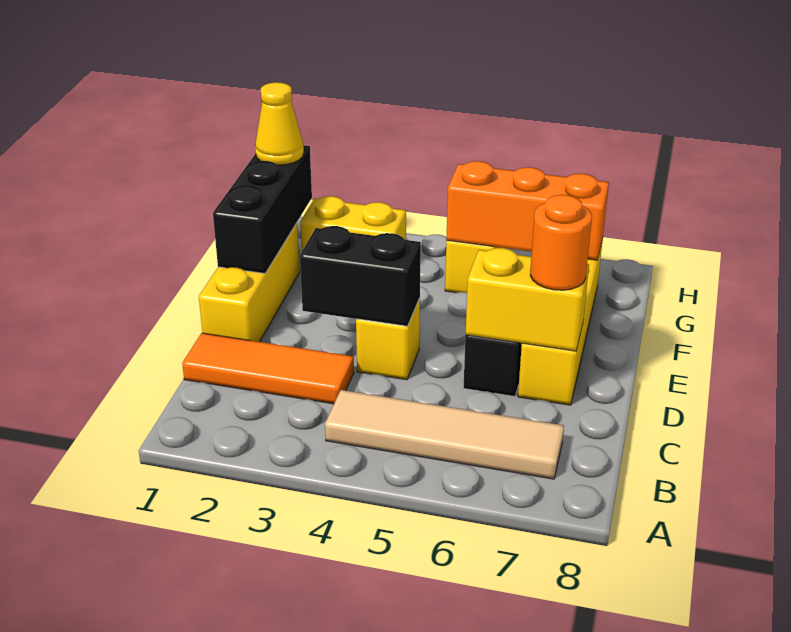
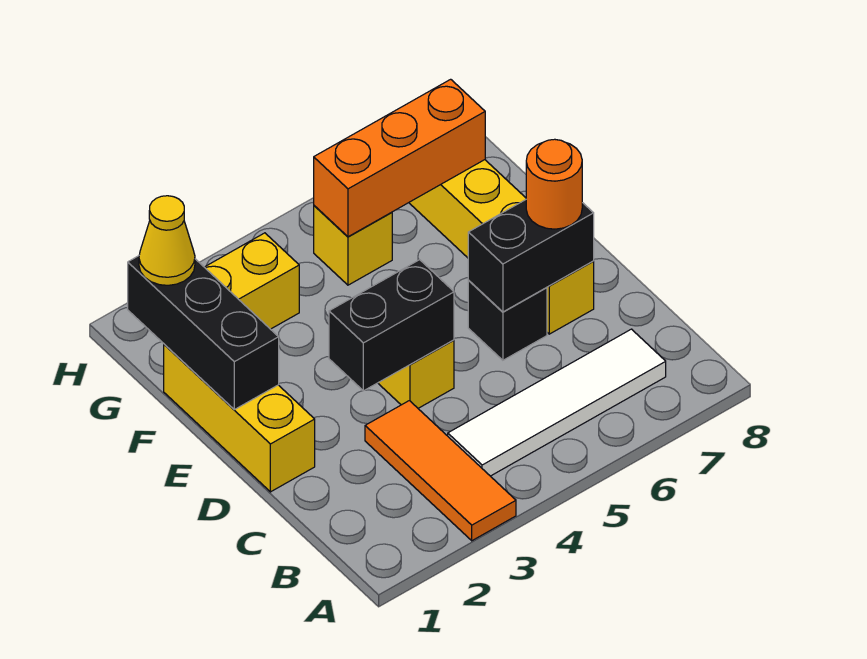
tan 1x4 tile [325,390,564,479] -> white 1x4 tile [448,329,666,476]
orange 1x3 tile [182,333,354,404] -> orange 1x3 tile turned to [365,401,516,541]
yellow 1x2 brick [466,248,589,351] -> black 1x2 brick [468,200,594,312]

